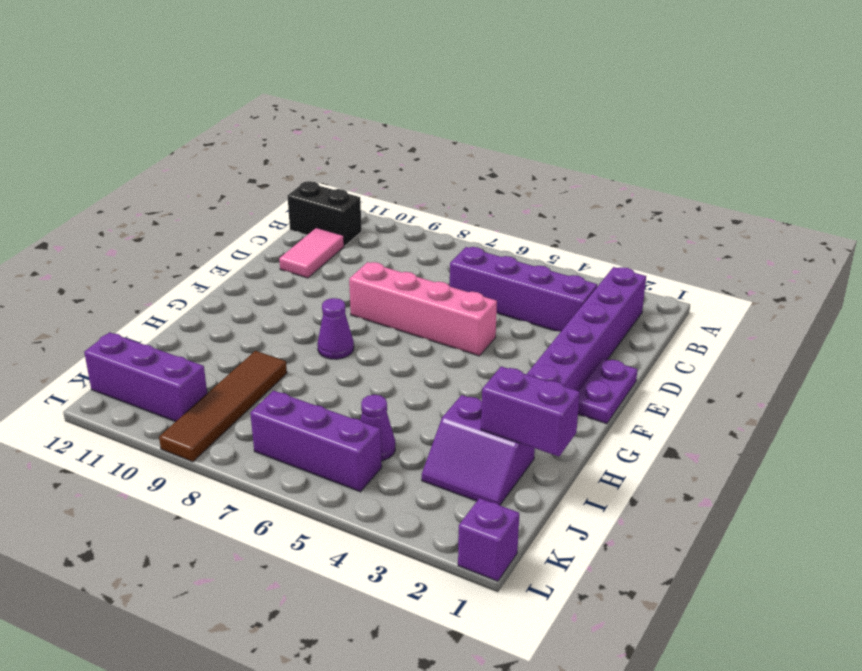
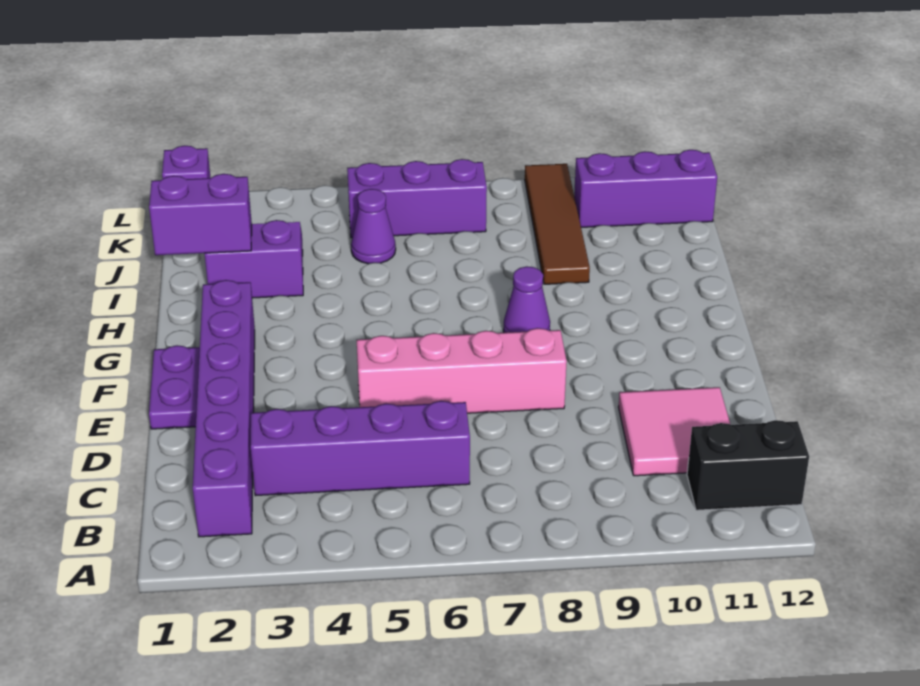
pink 1x2 tile [279,228,344,278] -> pink 2x2 tile [618,387,730,476]

